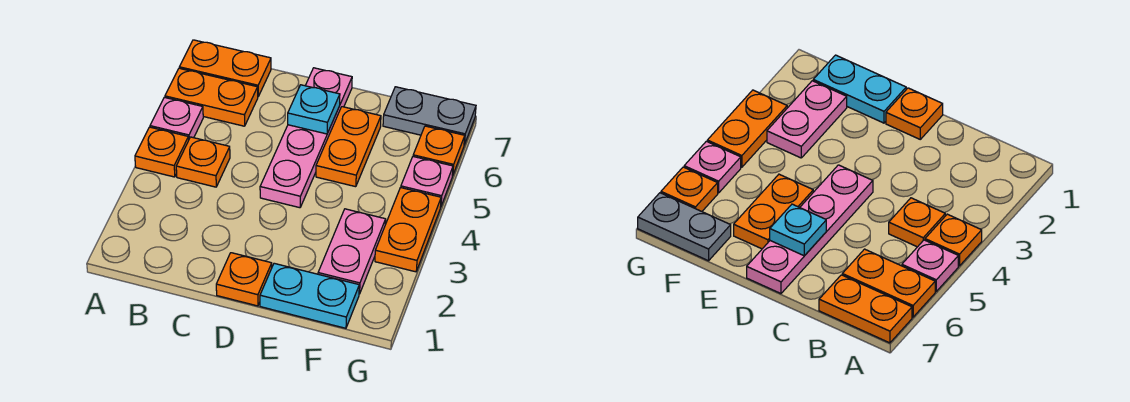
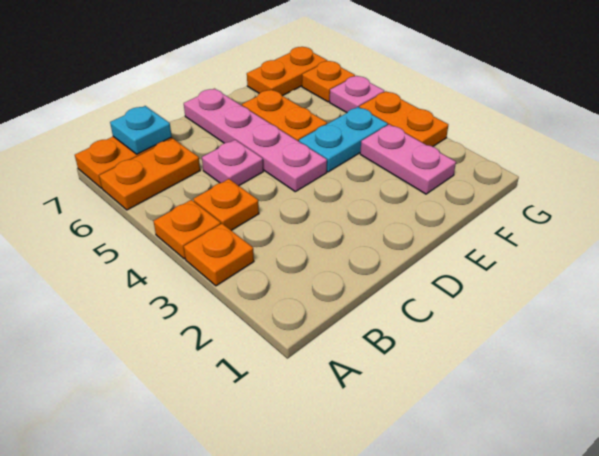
pink 1x1 plate [150,97,203,139] -> pink 1x1 plate moved to [202,140,263,186]
orange 1x1 plate [216,253,272,306] -> orange 1x1 plate moved to [184,224,254,286]
cyan 1x1 plate [288,85,340,134] -> cyan 1x1 plate moved to [110,106,172,154]
cyan 1x2 plate [260,263,359,328] -> cyan 1x2 plate moved to [299,107,388,172]
grey 1x2 plate [383,87,476,145] -> orange 1x2 plate [247,47,327,96]

